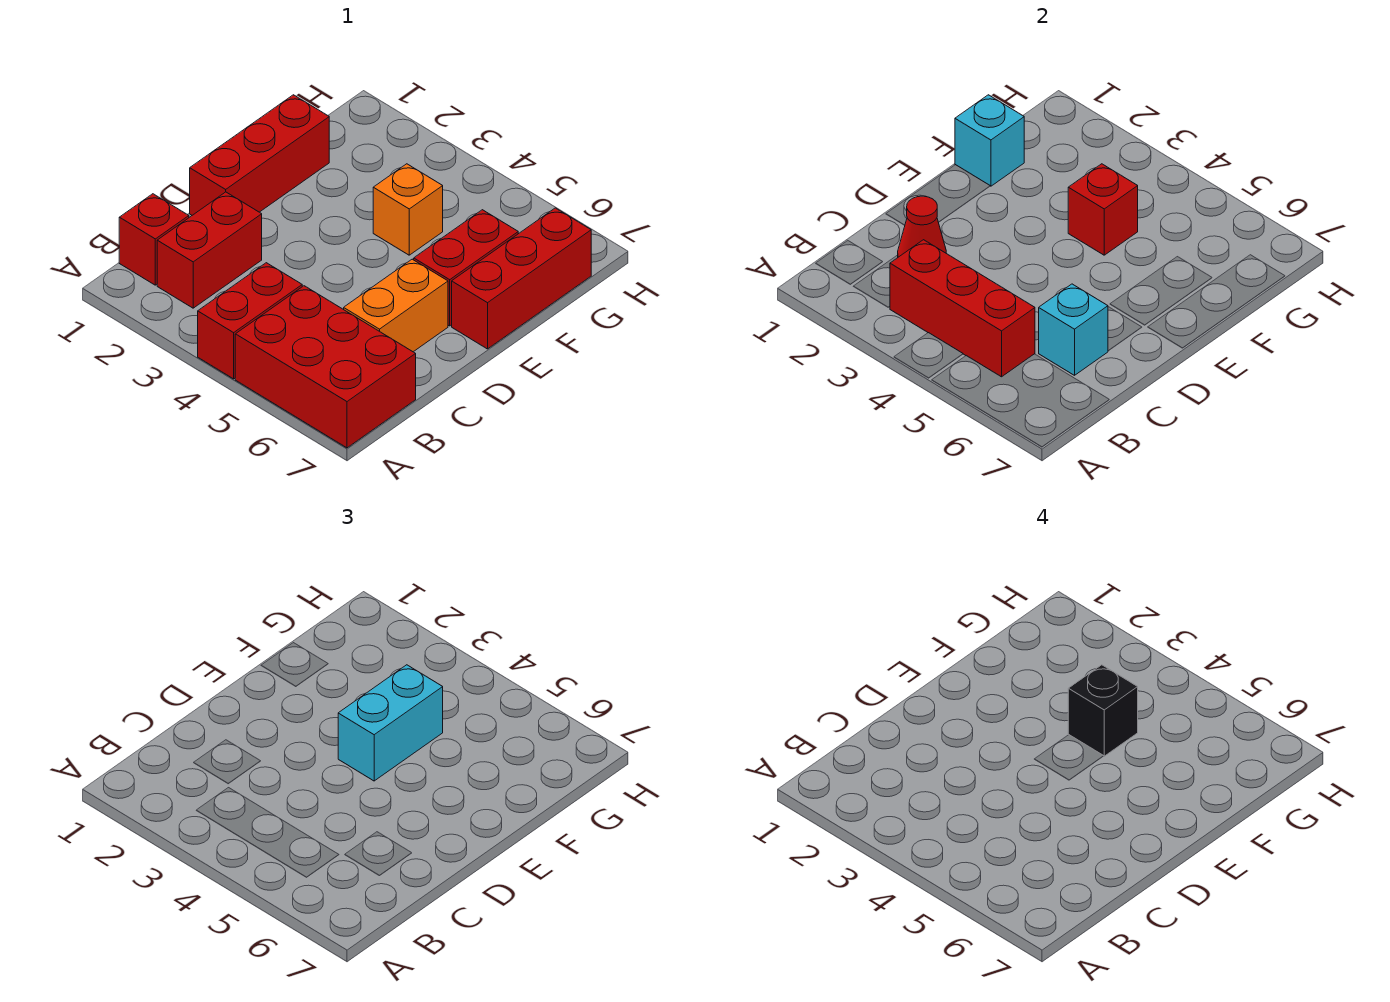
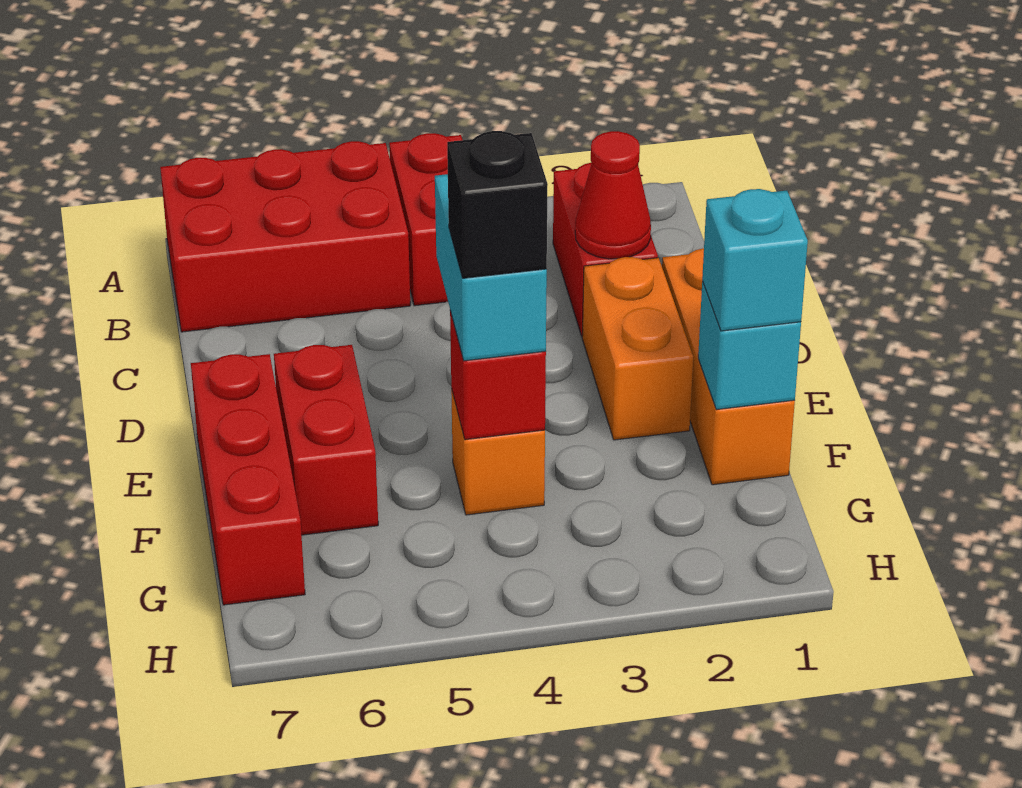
red 1x1 brick [119,194,189,285] -> none
red 1x3 brick [890,240,1035,377] -> none
orange 1x2 brick [344,259,448,352] -> orange 1x2 brick moved to [582,257,693,440]
cyan 1x1 brick [1039,284,1108,375] -> cyan 1x1 brick moved to [702,189,808,331]
red 1x3 brick [190,95,329,215] -> orange 1x3 brick [662,248,795,485]

